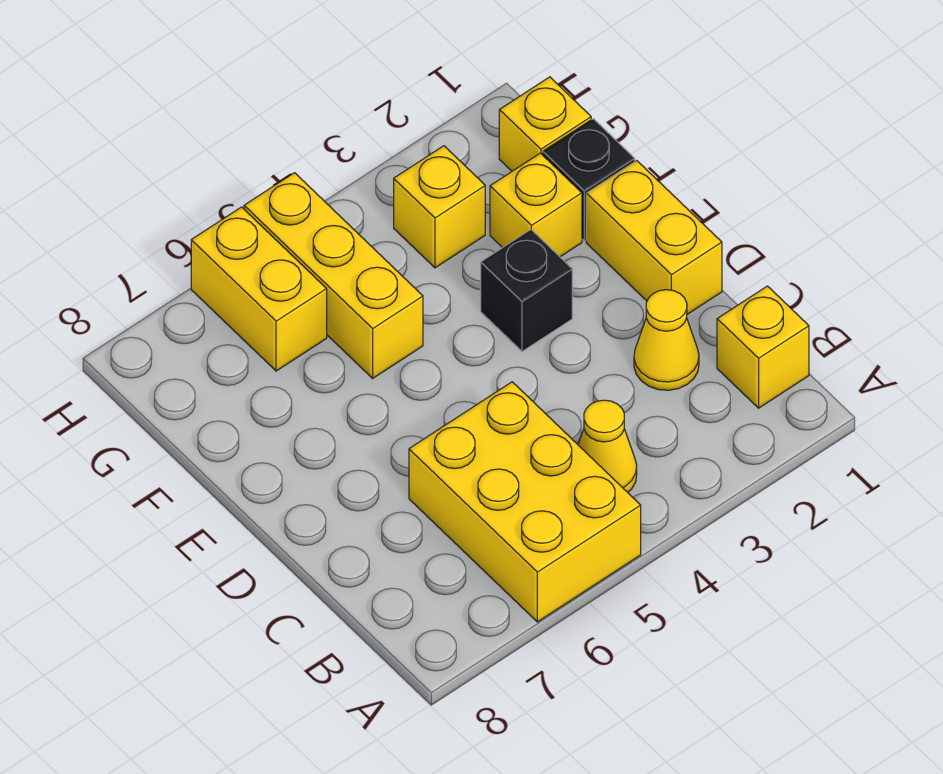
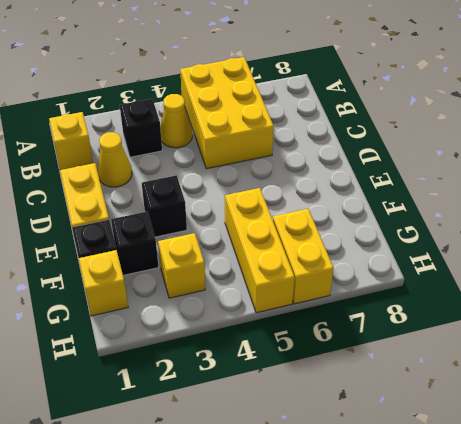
none -> black 1x1 brick [120,99,162,157]
yellow 1x1 brick [490,153,582,257] -> black 1x1 brick [111,212,158,275]

